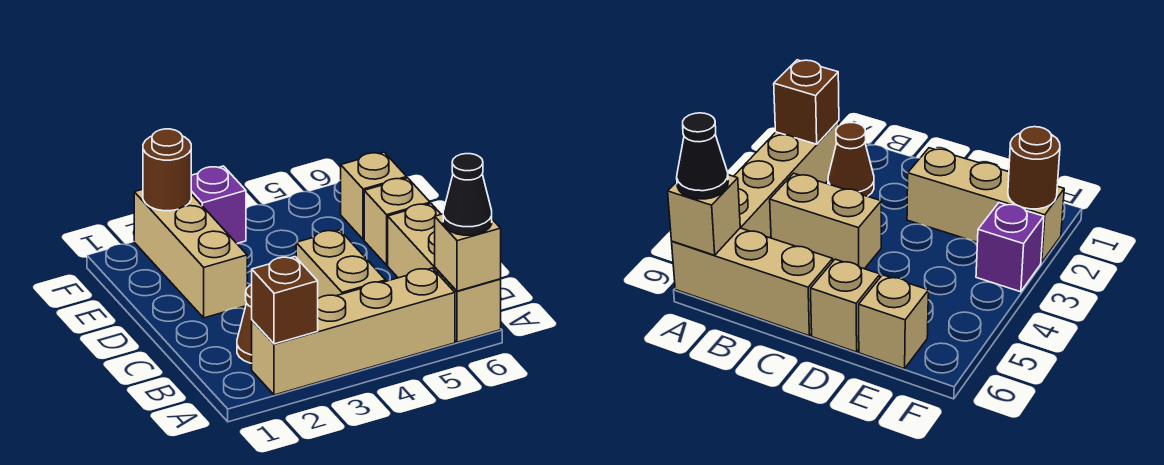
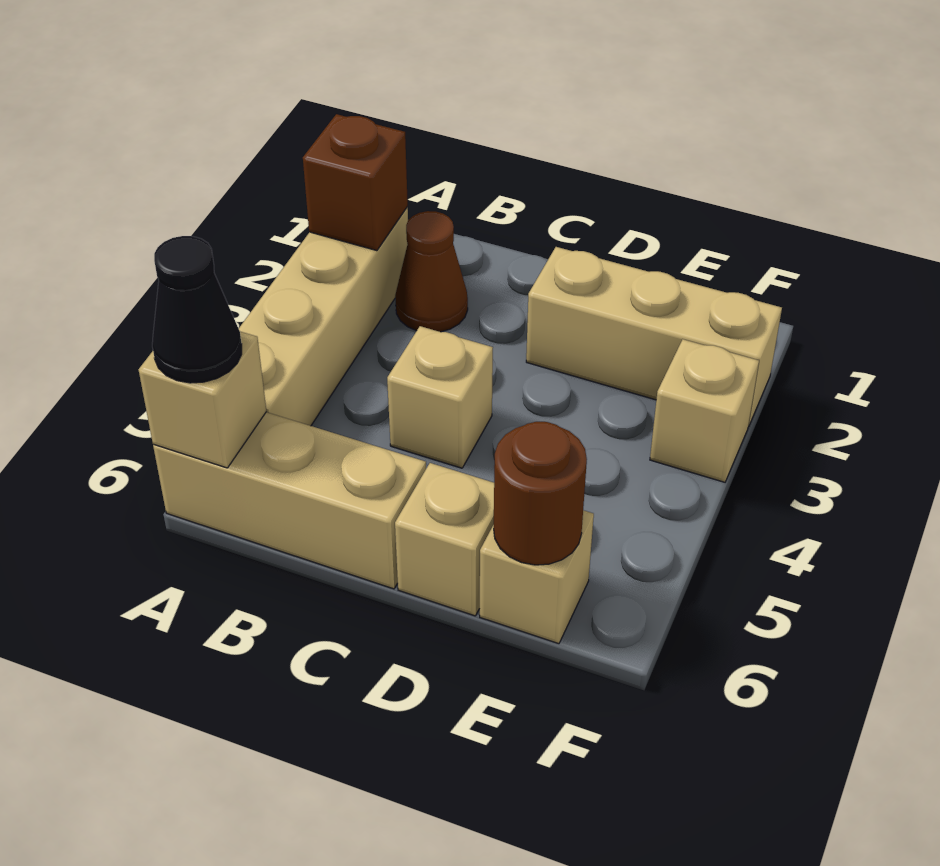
tan 1x2 brick [296,230,386,298] -> tan 1x1 brick [387,326,493,468]
brown 1x1 round brick [143,129,191,211] -> brown 1x1 round brick moved to [494,422,587,565]
purple 1x1 brick [191,166,246,244] -> tan 1x1 brick [650,339,759,482]

